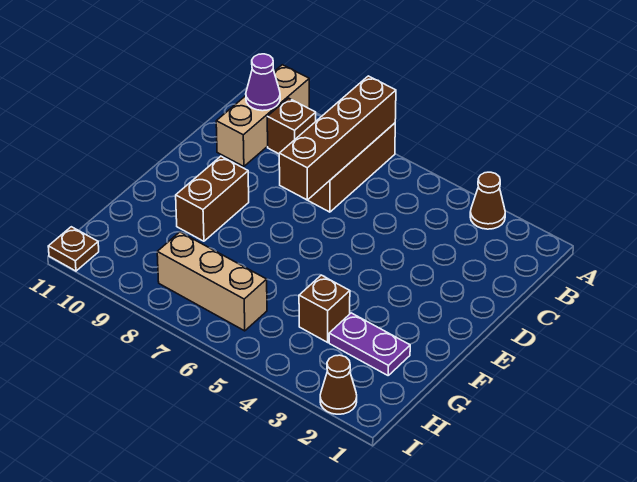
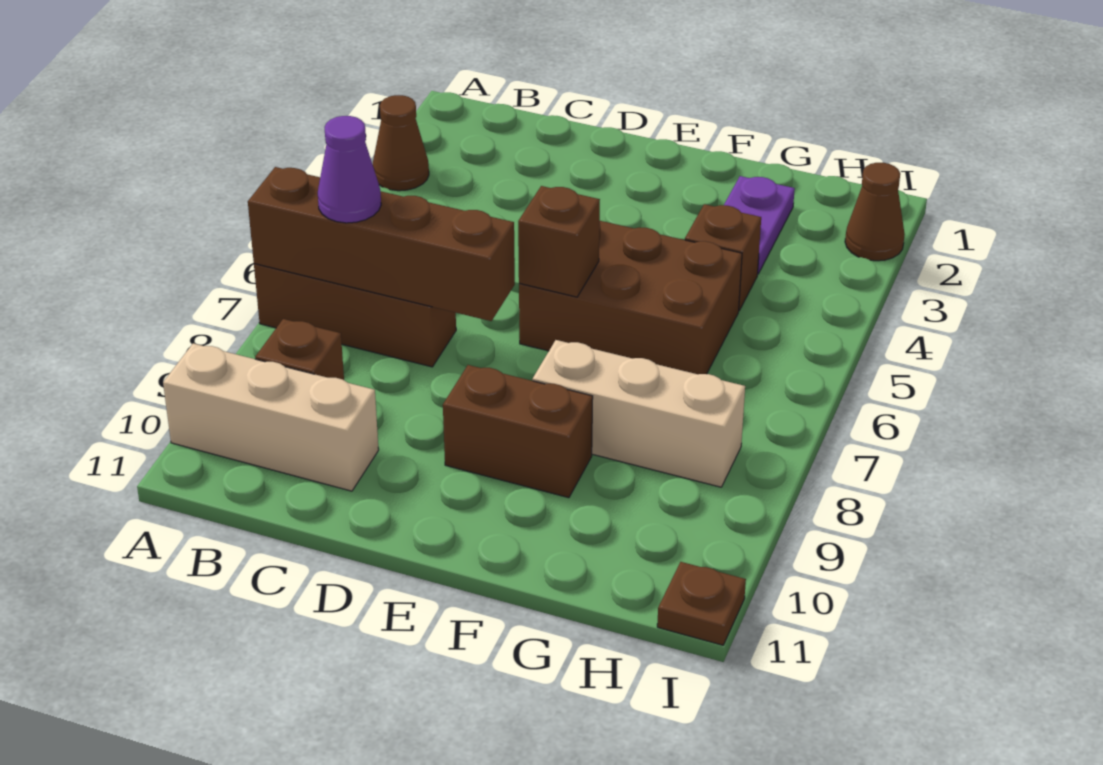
purple 1x1 cone [246,54,280,111] -> purple 1x1 cone moved to [318,116,381,223]
none -> brown 2x3 brick [519,221,742,374]
none -> brown 1x1 brick [518,186,600,297]
tan 1x3 brick [157,232,267,331] -> tan 1x3 brick turned to [532,340,745,487]

